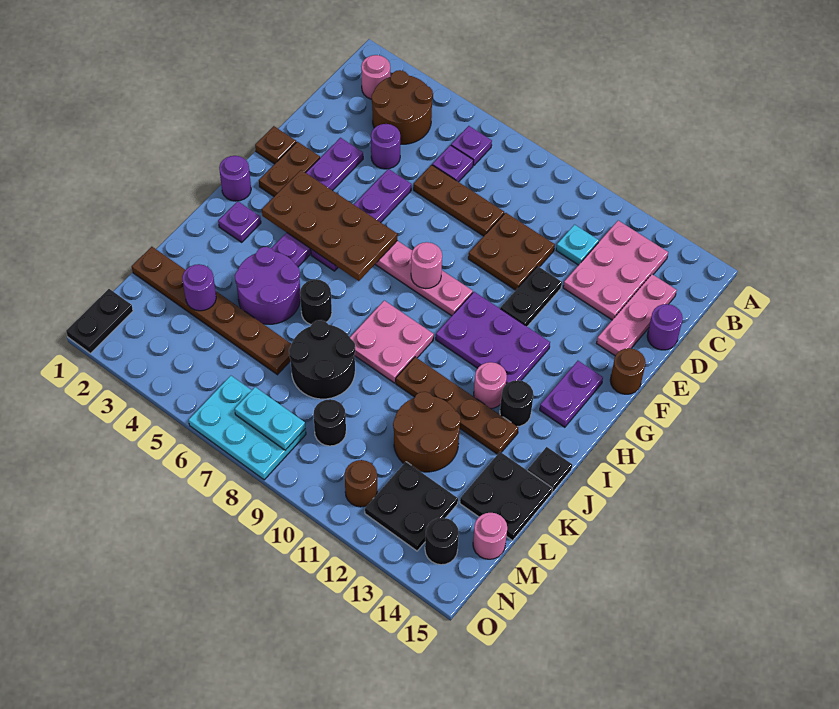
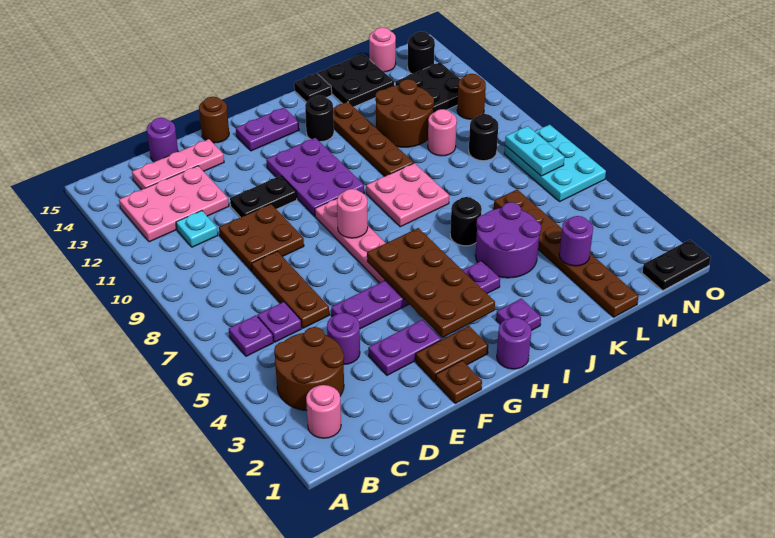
pink 1x1 round brick [474,362,507,408] -> pink 1x1 round brick moved to [428,109,457,156]
black 2x2 round brick [289,320,355,399] -> none

